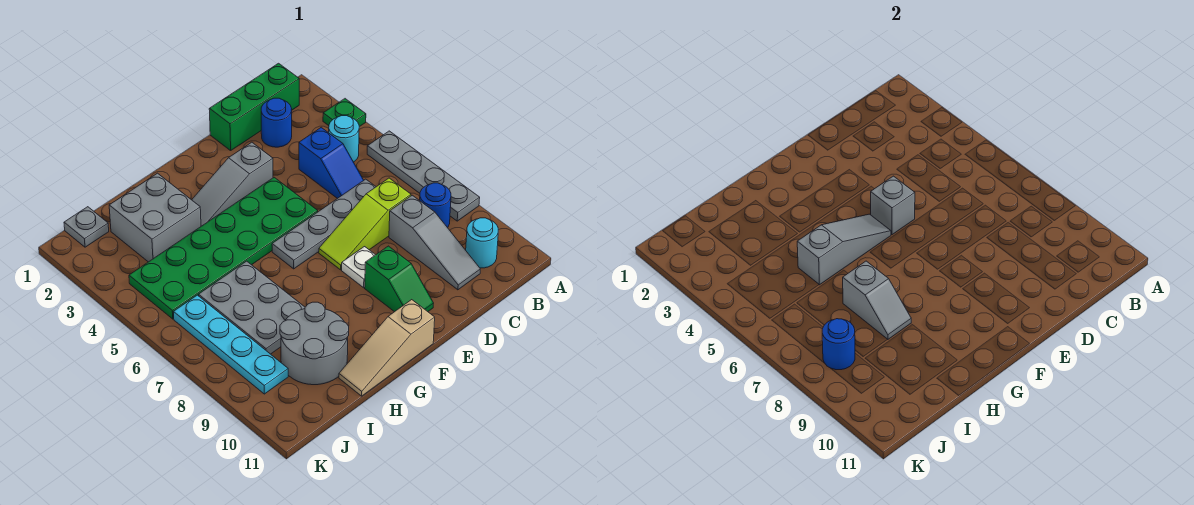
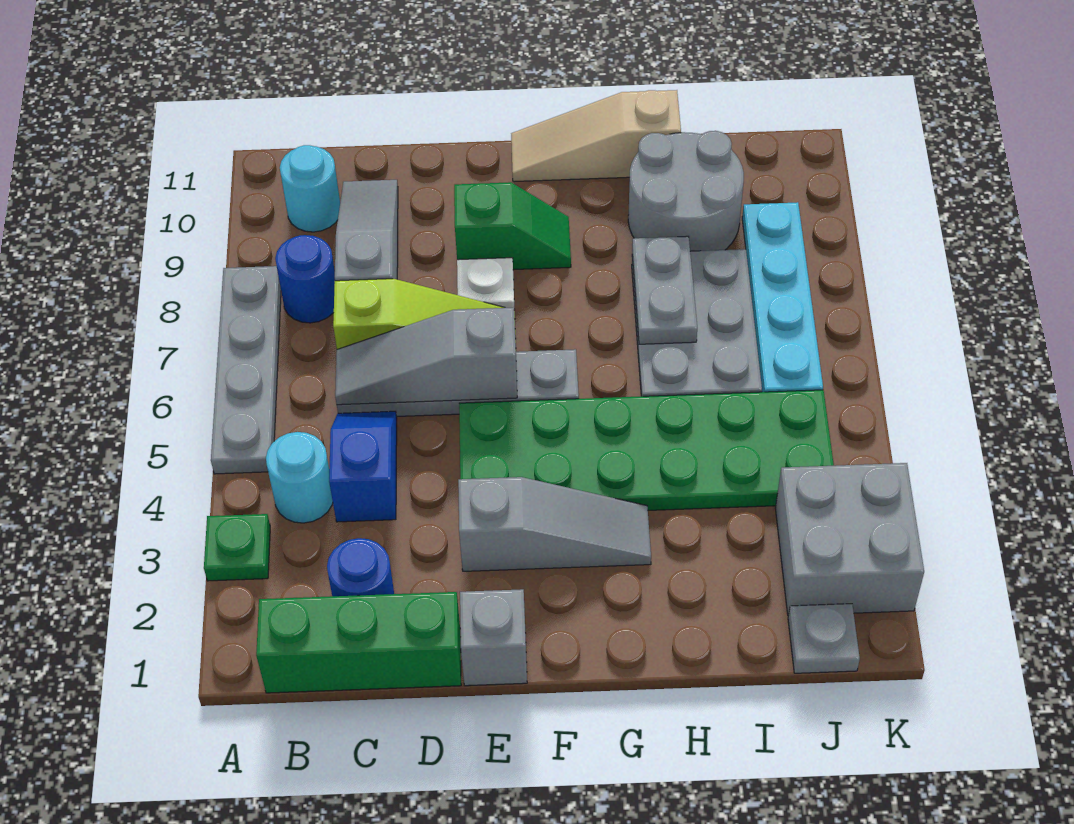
grey 1x1 brick [871,176,915,235] -> grey 1x1 brick moved to [460,589,527,686]
green 1x2 slope [365,246,434,312] -> green 1x2 slope turned to [454,182,571,270]
grey 1x3 slope [797,214,891,285] -> grey 1x3 slope moved to [335,307,517,405]
tan 1x3 slope [339,300,435,396] -> tan 1x3 slope turned to [511,90,681,182]
grey 2x2 brick [109,173,201,262] -> grey 2x2 brick moved to [775,463,924,615]
grey 1x2 slope [843,261,911,339] -> grey 1x2 plate [632,236,697,344]
blue 1x1 round brick [822,319,855,370] -> none

